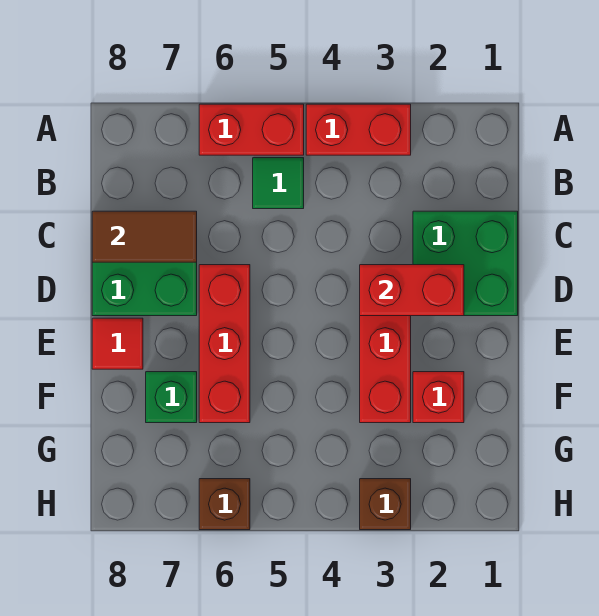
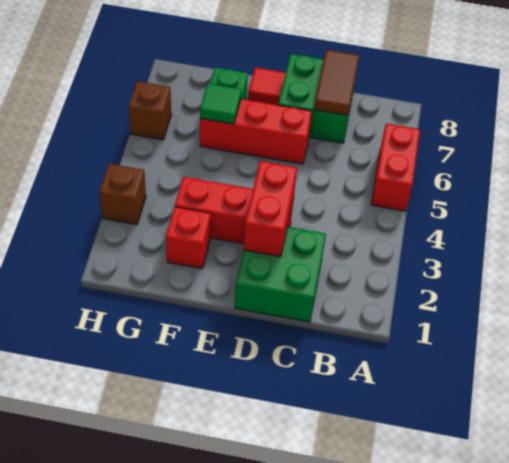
red 1x2 brick [306,104,411,155] -> none
green 1x1 tile [253,158,304,209] -> green 1x1 tile moved to [200,83,241,124]

